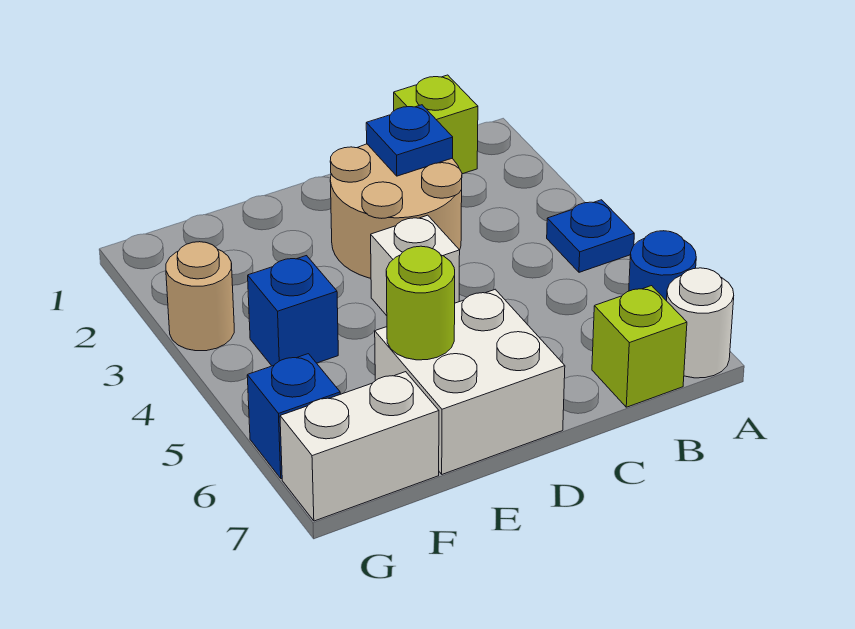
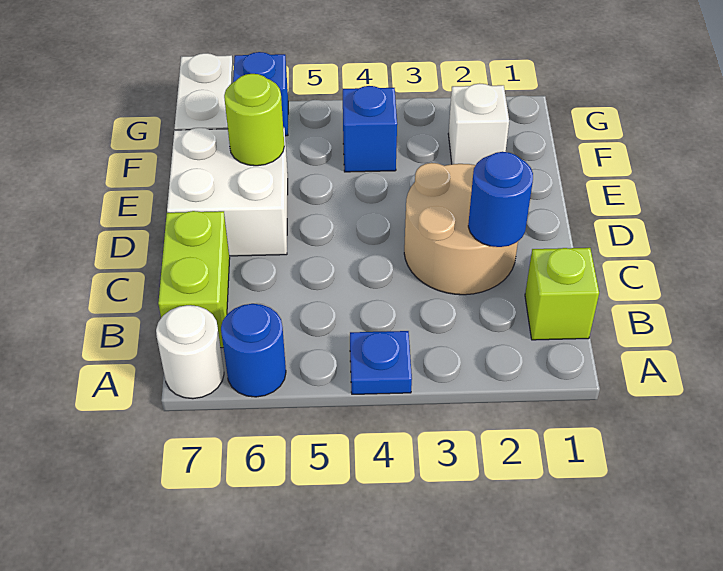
lime 1x1 brick [592,286,687,407] -> lime 1x2 brick [158,211,230,348]
blue 1x1 plate [366,105,453,176] -> blue 1x1 round brick [468,152,533,247]
white 1x1 brick [371,215,460,316] -> white 1x1 brick moved to [448,83,509,165]
tan 1x1 round brick [166,242,234,351] -> none

